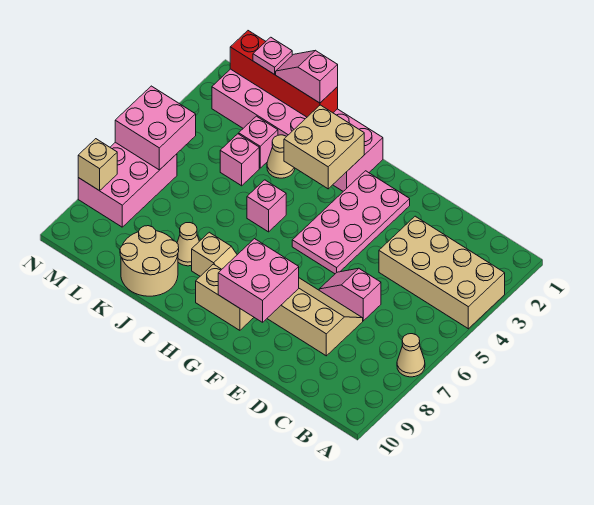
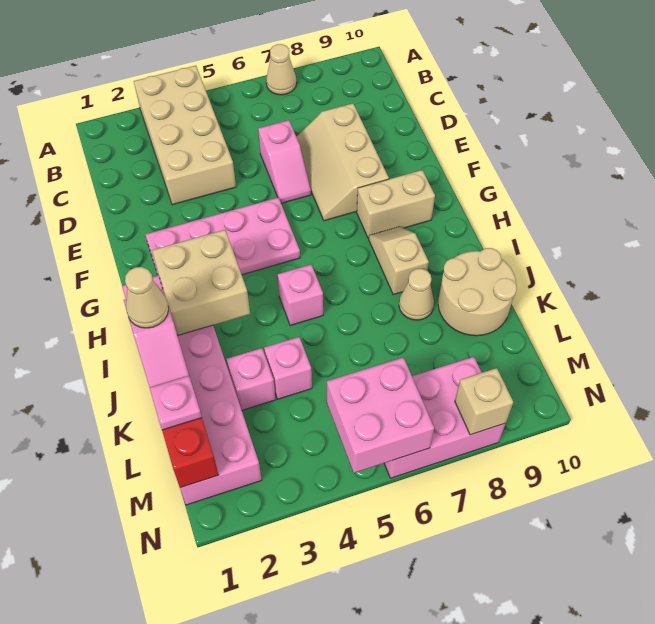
pink 2x2 brick [218,239,299,322] -> none
tan 1x2 brick [196,264,254,330] -> tan 1x2 brick turned to [357,170,435,238]
tan 1x1 cone [267,135,295,178] -> tan 1x1 cone moved to [125,267,169,328]

